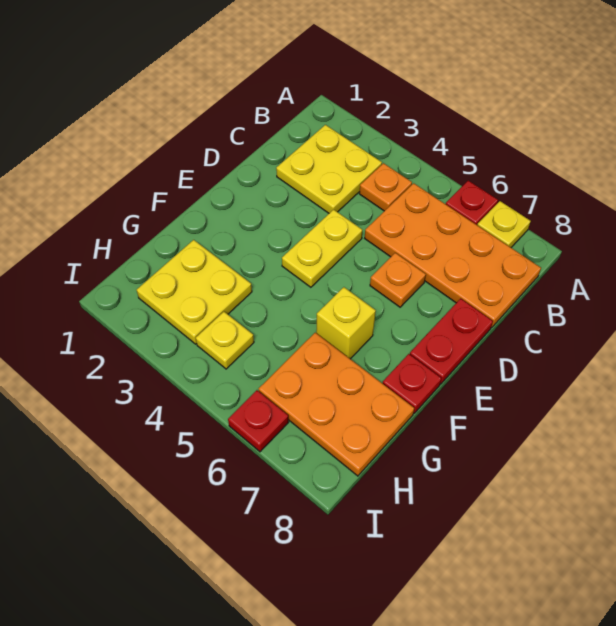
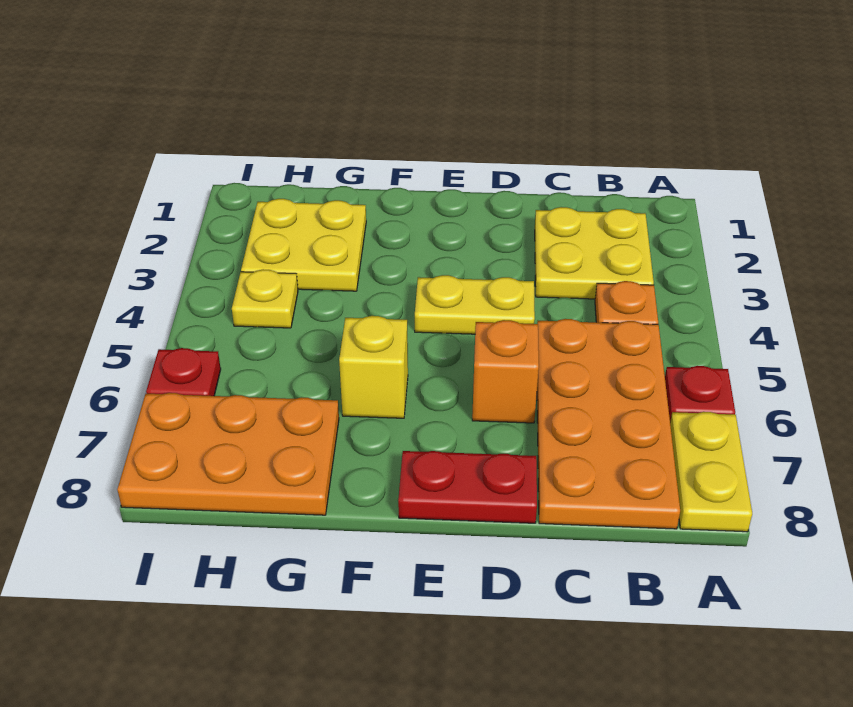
yellow 1x1 plate [477,201,531,247] -> yellow 1x2 plate [670,412,752,532]
orange 1x1 plate [370,253,426,307] -> orange 1x1 brick [472,320,539,423]
red 1x1 plate [382,354,441,413] -> none
orange 2x3 plate [258,333,414,476] -> orange 2x3 plate turned to [117,393,339,515]

